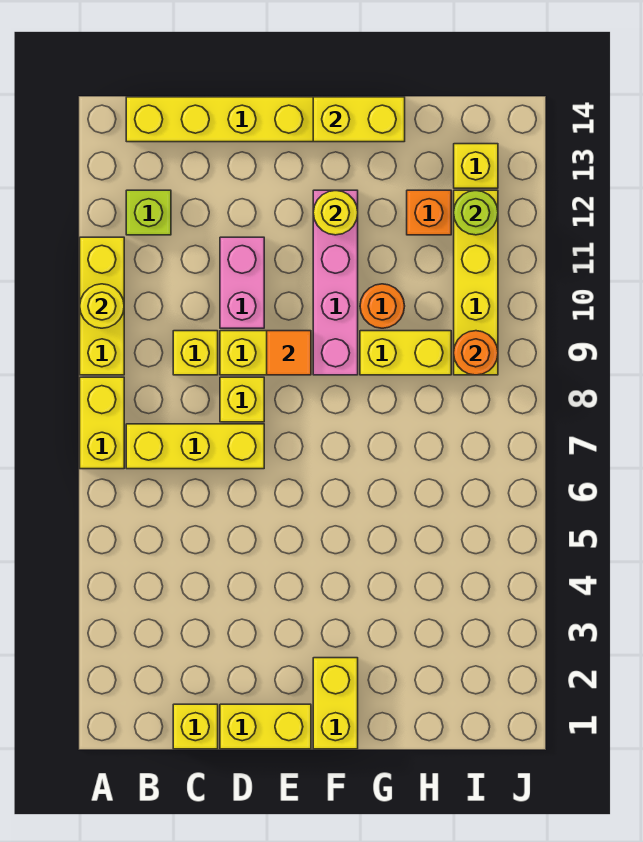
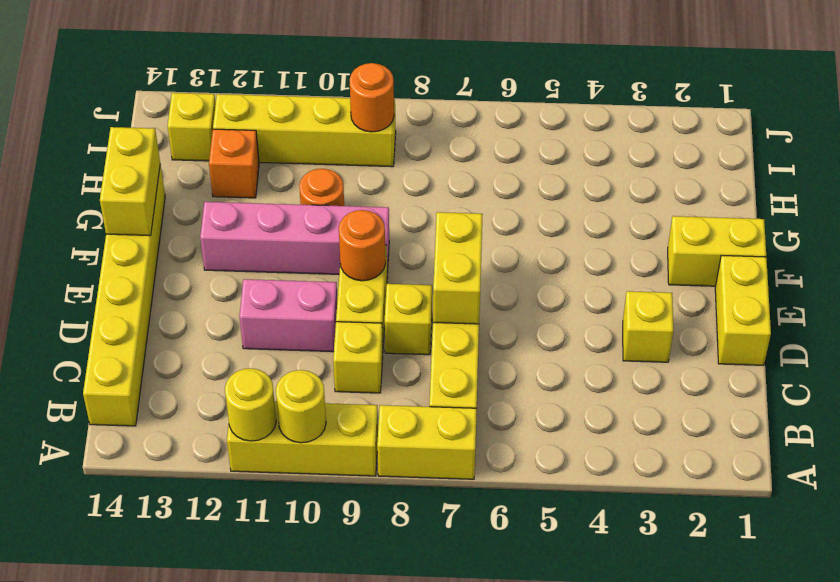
lime 1x1 brick [126,190,171,235] -> none
yellow 1x1 brick [173,704,218,749] -> yellow 1x1 brick moved to [623,291,673,362]
orange 1x1 tile [267,331,311,375] -> orange 1x1 round brick [339,210,386,281]
yellow 1x1 round brick [313,190,358,235] -> yellow 1x1 round brick moved to [225,368,276,441]
yellow 1x2 brick [360,331,451,375] -> yellow 1x2 brick moved to [433,212,483,324]
lime 1x1 round brick [454,190,498,235] -> none

